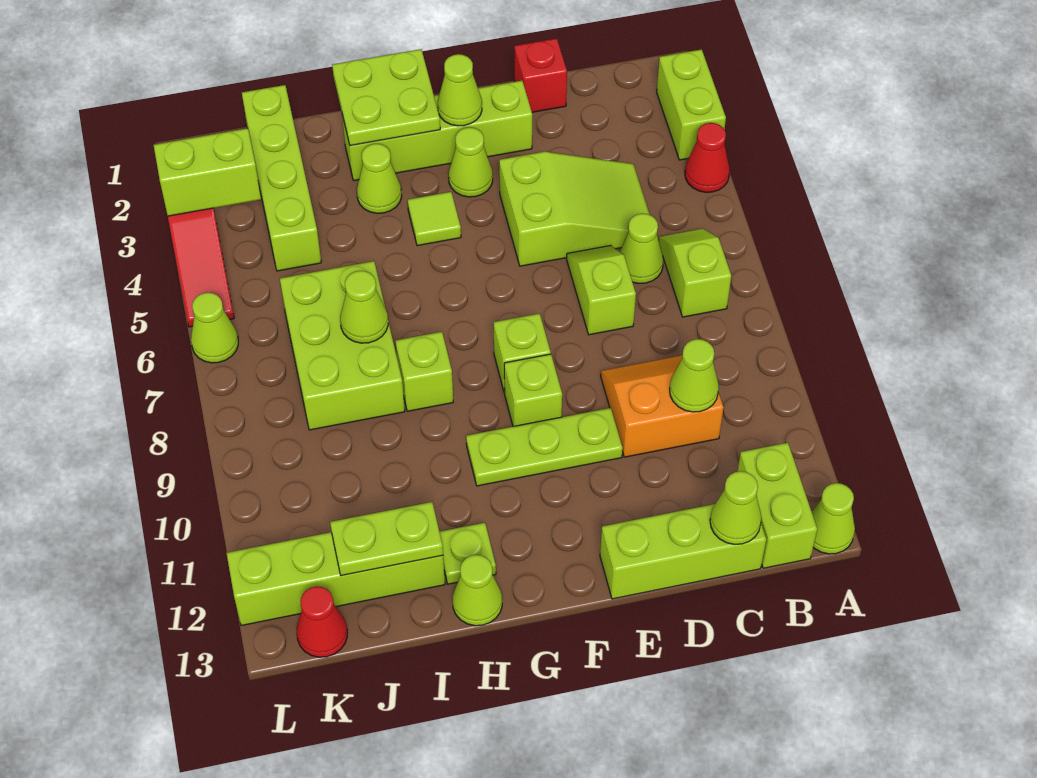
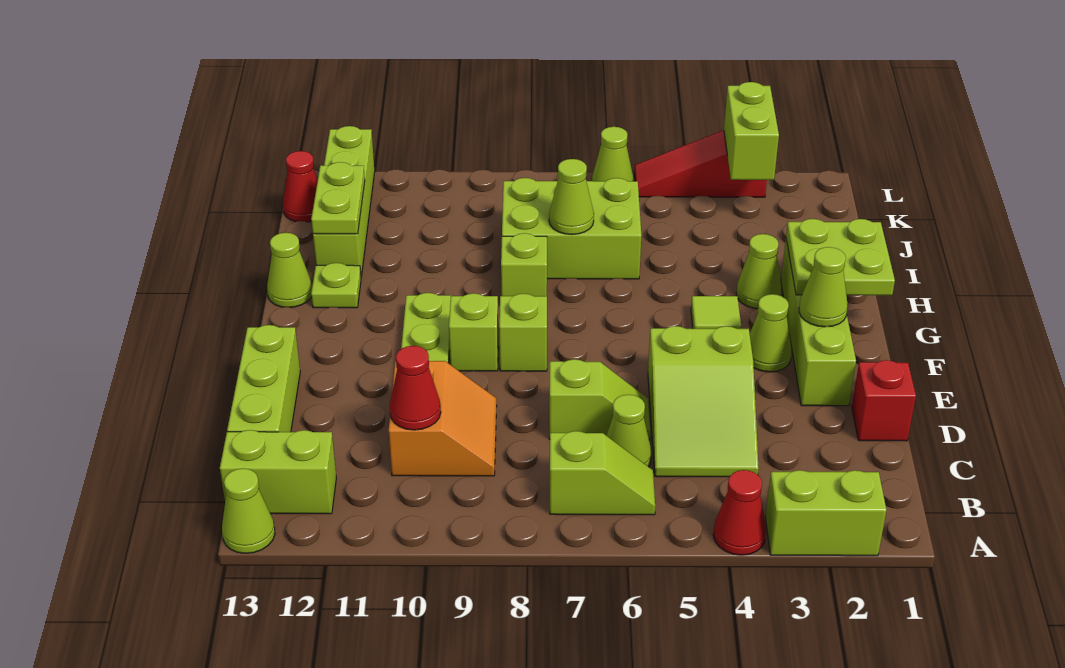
lime 1x1 cone [670,339,719,412] -> red 1x1 cone [390,346,441,430]
lime 1x1 cone [710,471,761,544] -> none
lime 1x4 brick [242,85,321,271] -> none

